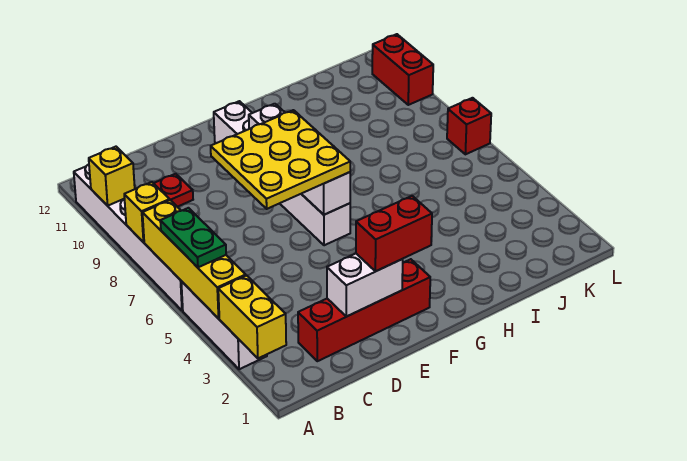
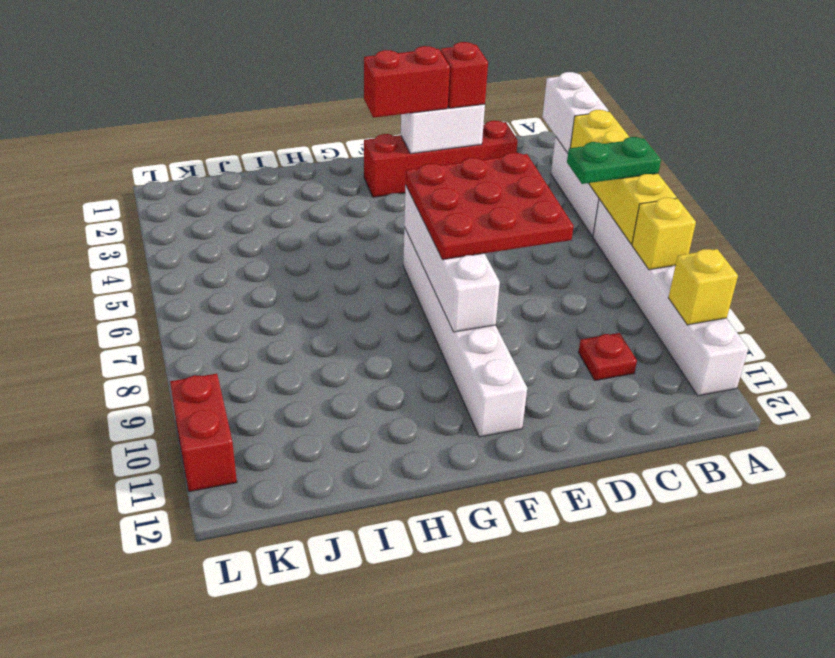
yellow 1x2 brick [218,276,286,358] -> white 1x2 brick [542,72,609,153]
green 1x2 plate [160,208,226,267] -> green 1x2 plate turned to [567,137,661,184]
yellow 3x3 plate [211,110,350,209] -> red 3x3 plate [406,153,574,260]
red 1x1 brick [447,98,491,154] -> red 1x1 brick moved to [441,42,488,108]

